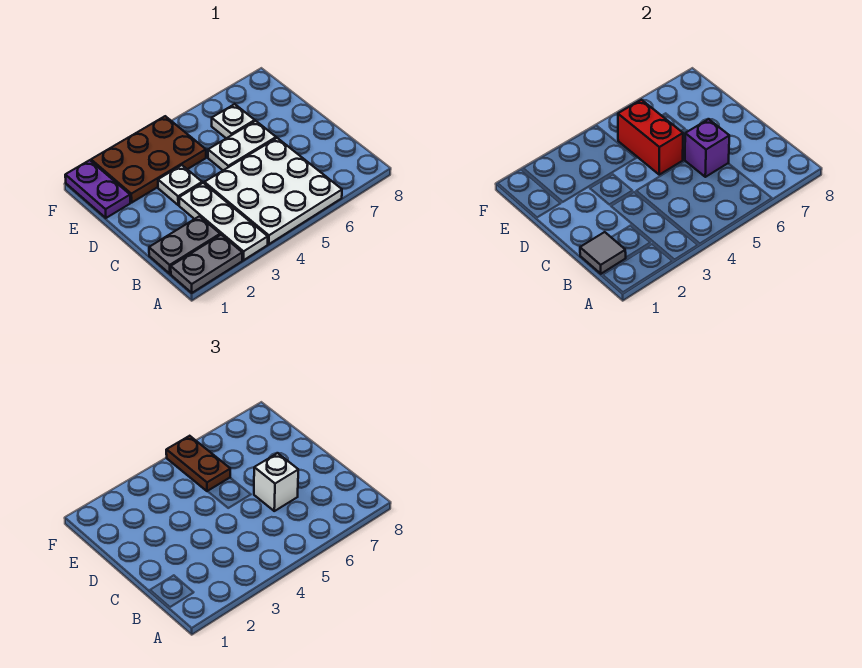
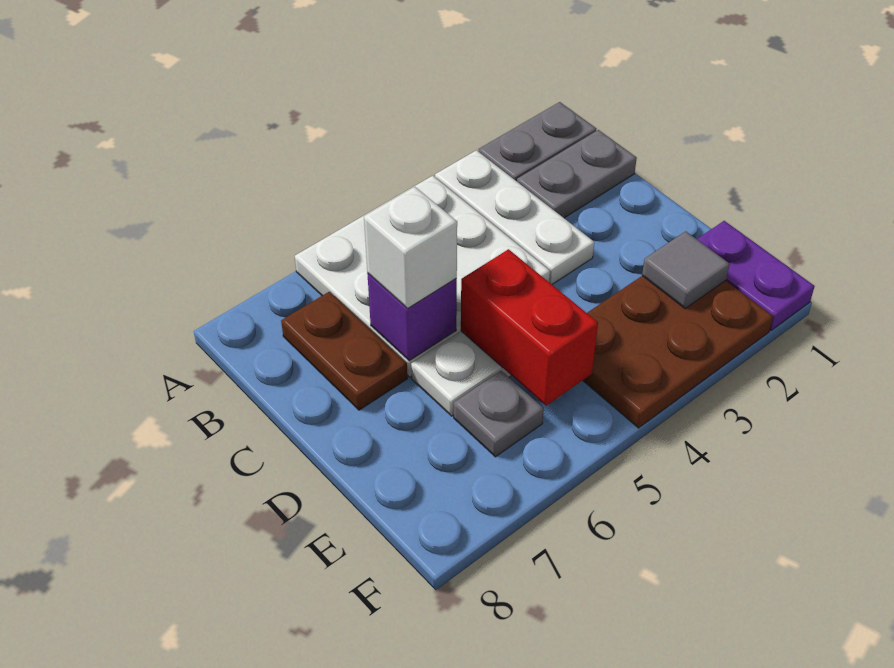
grey 1x1 tile [580,232,626,274] -> grey 1x1 tile moved to [642,231,729,308]
white 1x1 plate [158,165,202,205] -> none
brown 1x2 plate [166,436,230,491] -> brown 1x2 plate moved to [281,292,407,410]
white 1x1 plate [212,104,255,138] -> grey 1x1 plate [454,371,544,457]

